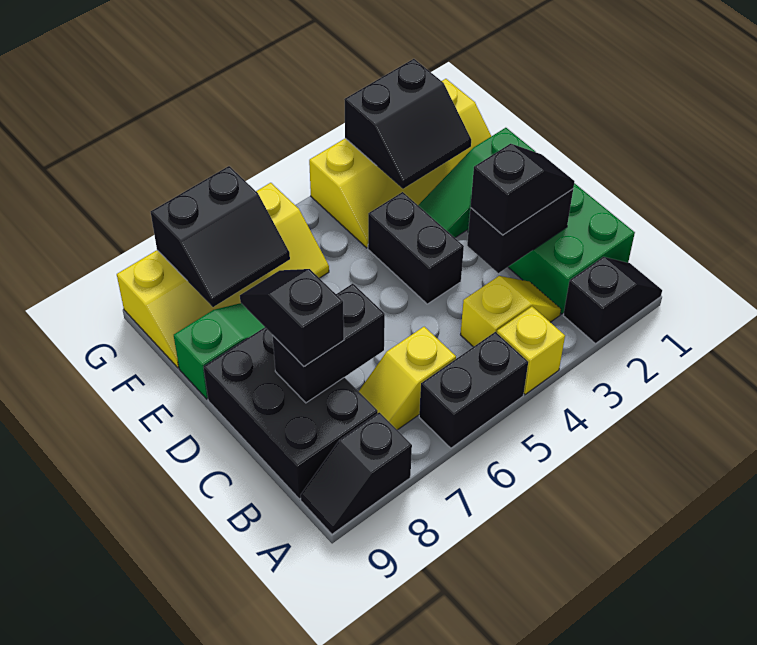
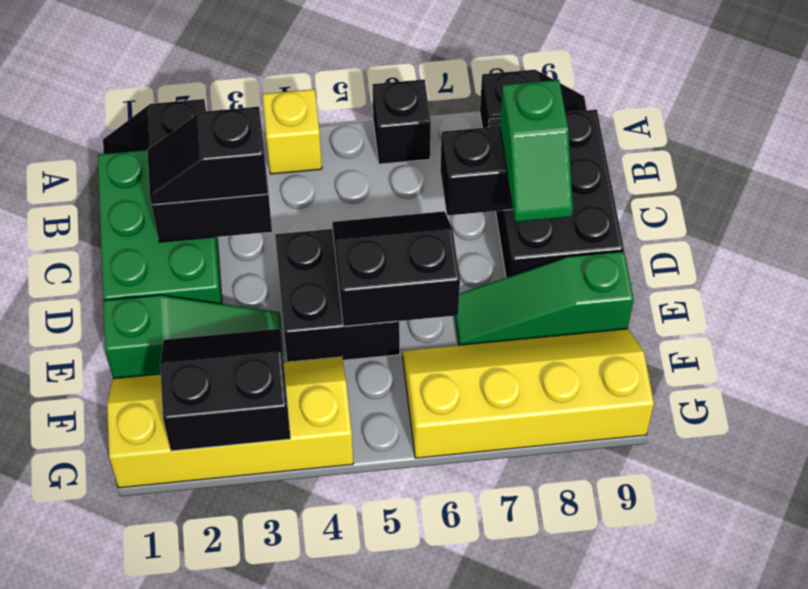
black 1x2 brick [419,332,528,448] -> black 1x1 brick [373,80,431,164]
yellow 1x2 slope [461,276,561,347] -> none
yellow 1x2 slope [359,327,456,430] -> none
black 1x2 slope [240,269,344,366] -> green 1x2 slope [500,80,573,222]
black 1x2 brick [368,192,464,304] -> black 2x2 brick [275,229,400,362]
black 2x2 slope [151,166,290,307] -> black 2x2 slope moved to [332,211,460,326]

